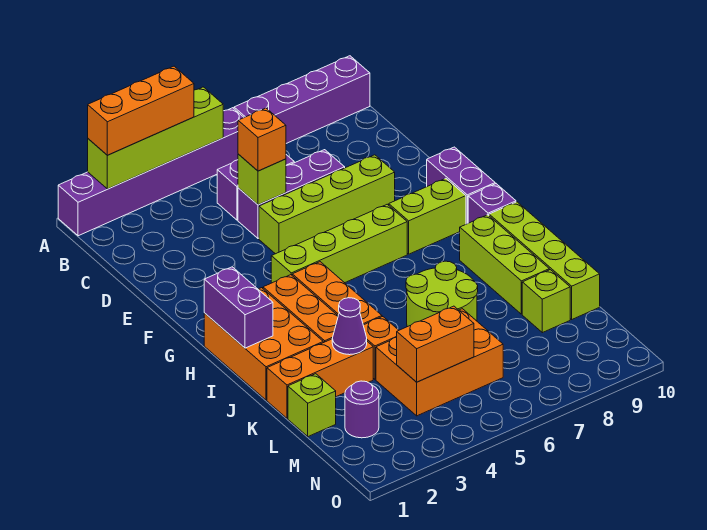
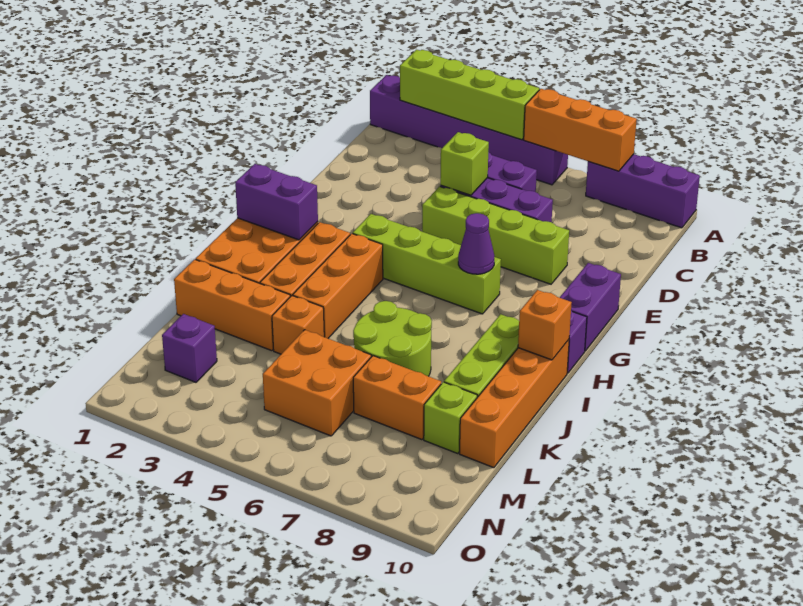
orange 1x3 brick [88,66,194,155] -> orange 1x3 brick moved to [524,89,637,171]
purple 1x4 brick [234,56,370,143] -> purple 1x3 brick [586,154,700,228]
orange 1x1 brick [238,108,286,171] -> orange 1x1 brick moved to [518,290,572,360]
lime 1x2 brick [389,178,466,254] -> none
purple 1x2 brick [204,267,273,348] -> purple 1x2 brick turned to [235,164,318,240]
lime 1x4 brick [489,202,600,319] -> orange 1x4 brick [460,340,569,468]
purple 1x1 cone [332,298,367,355] -> purple 1x1 cone moved to [458,213,494,274]
lime 1x1 brick [288,374,336,437] -> none
orange 2x3 brick [376,309,503,416] -> orange 2x2 brick [263,330,371,436]
purple 1x1 round brick [345,381,379,438] -> purple 1x1 brick [162,314,217,382]
orange 1x2 brick [397,306,474,382] -> orange 1x2 brick moved to [353,356,441,440]

